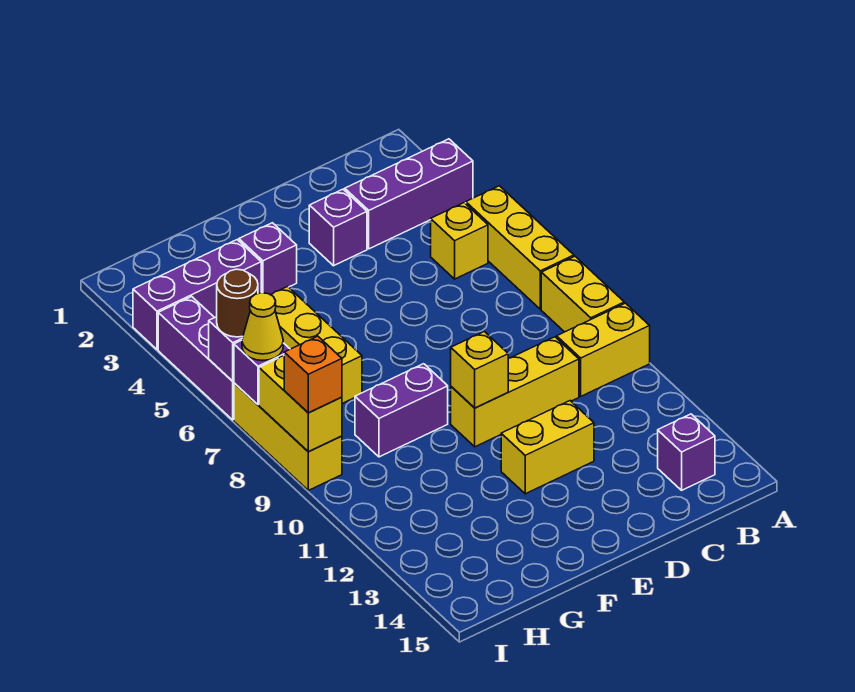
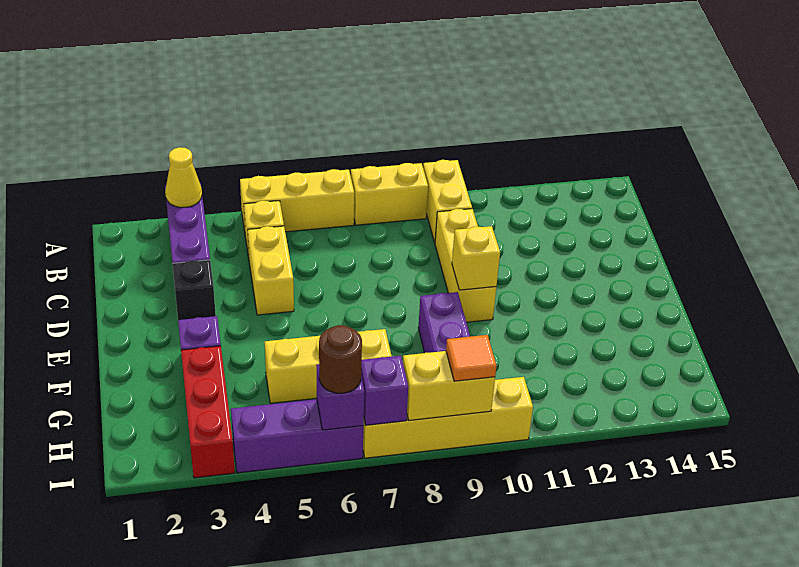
purple 1x1 brick [658,414,715,490] -> none
purple 1x1 brick [309,189,367,266] -> black 1x1 brick [172,260,216,320]
yellow 1x2 brick [501,401,594,494] -> yellow 1x2 brick moved to [248,226,294,315]
purple 1x3 brick [133,240,261,350] -> red 1x3 brick [181,346,235,478]
yellow 1x3 brick [234,383,342,490] -> yellow 1x4 brick [363,377,533,458]
yellow 1x1 cone [242,293,283,360] -> yellow 1x1 cone moved to [165,147,202,207]
orange 1x1 brick [284,336,342,413] -> orange 1x1 tile [446,335,496,381]

